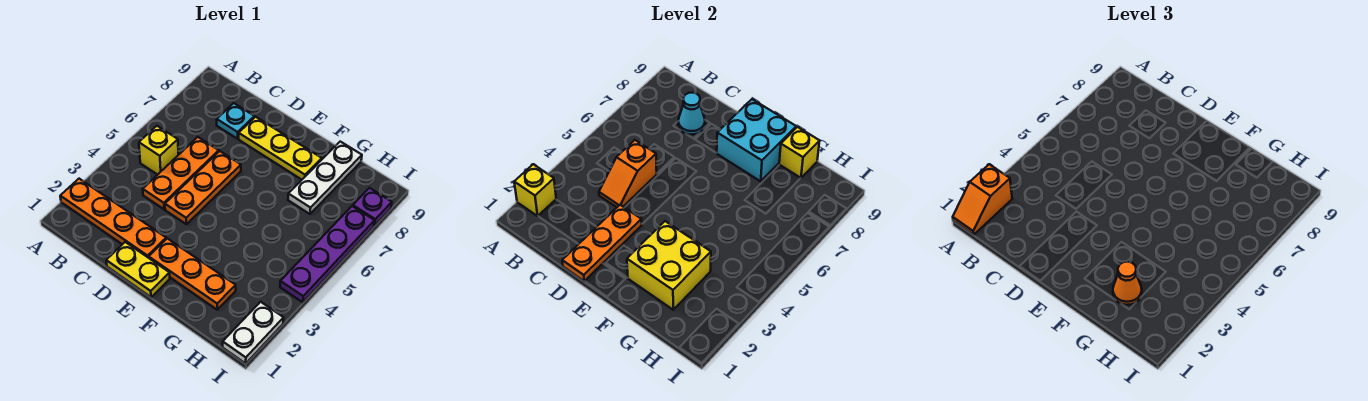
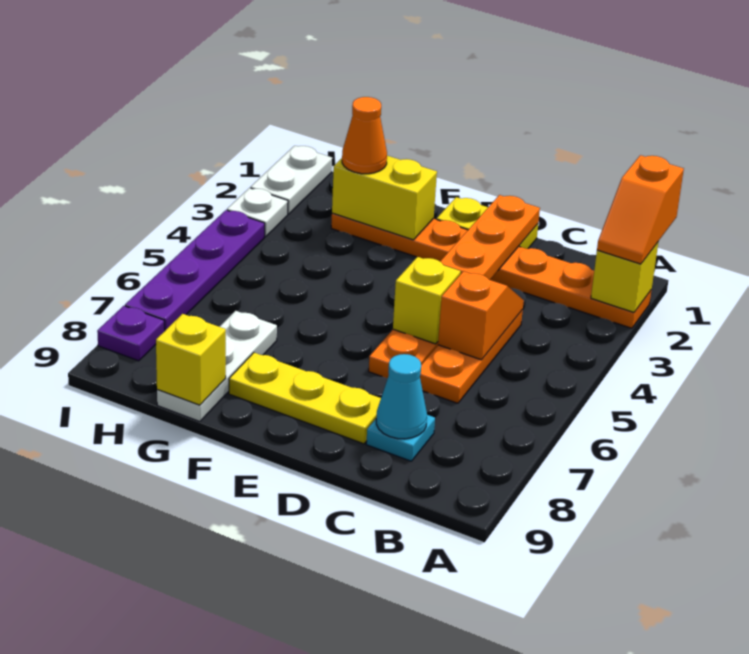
orange 1x2 slope [953,164,1012,235] -> orange 1x2 slope turned to [597,155,684,264]
yellow 1x1 brick [139,126,178,175] -> yellow 1x1 brick moved to [393,257,461,344]
cyan 2x2 brick [717,99,796,181] -> none
yellow 2x2 brick [627,221,711,310] -> yellow 1x2 brick [332,156,437,240]
none -> white 1x1 plate [227,188,288,237]

